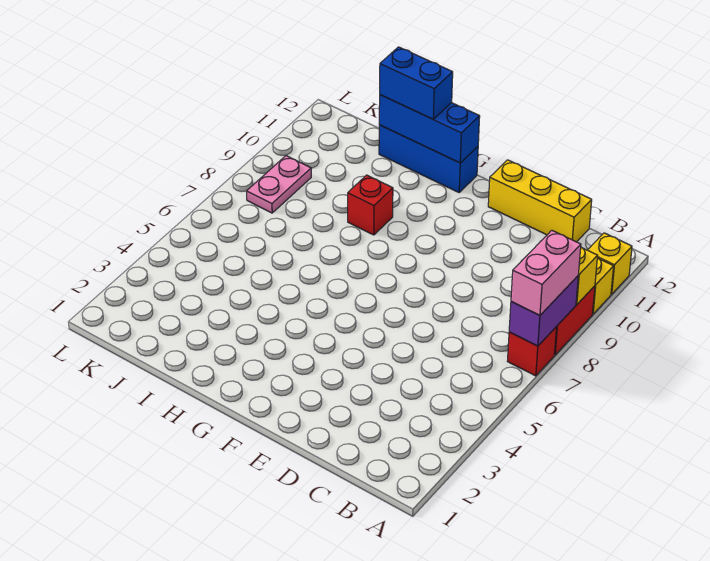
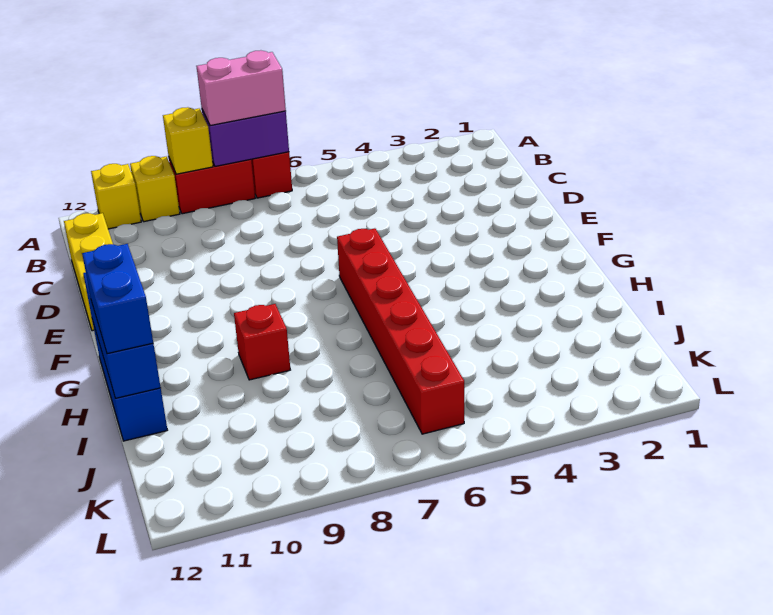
none -> red 1x6 brick [337,228,464,434]
pink 1x2 plate [247,156,311,213] -> none

